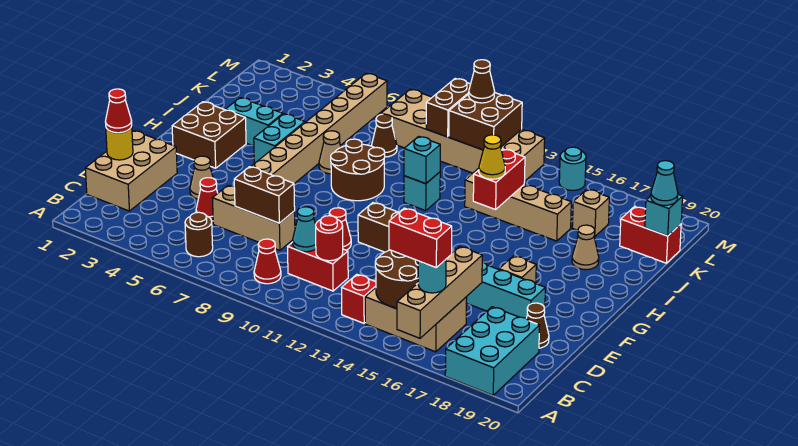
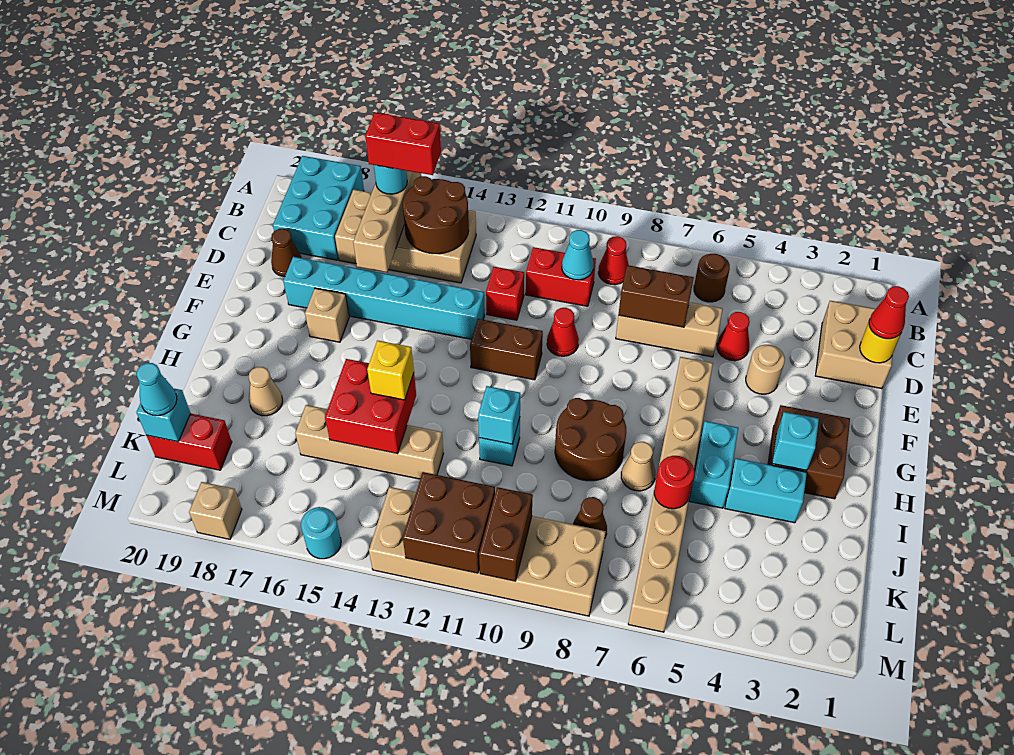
red 1x1 brick [342,274,376,323] -> red 1x1 brick moved to [486,267,524,320]
tan 2x3 brick [365,288,467,352] -> tan 2x4 brick [335,189,476,283]
tan 2x3 brick [85,131,177,211] -> tan 2x2 brick [816,301,893,389]
red 1x1 round brick [316,216,343,261] -> red 1x1 round brick moved to [654,456,694,509]
tan 1x1 cone [190,156,213,199] -> tan 1x1 round brick [746,345,785,394]
none -> cyan 1x1 brick [772,412,819,470]
red 1x2 brick [473,149,525,210] -> red 2x2 brick [325,359,416,454]
yellow 1x1 cone [479,135,505,179] -> yellow 1x1 brick [367,341,414,400]
tan 1x1 brick [572,189,609,237] -> tan 1x1 brick moved to [189,482,242,539]
brown 1x1 cone [469,60,495,103] -> none

